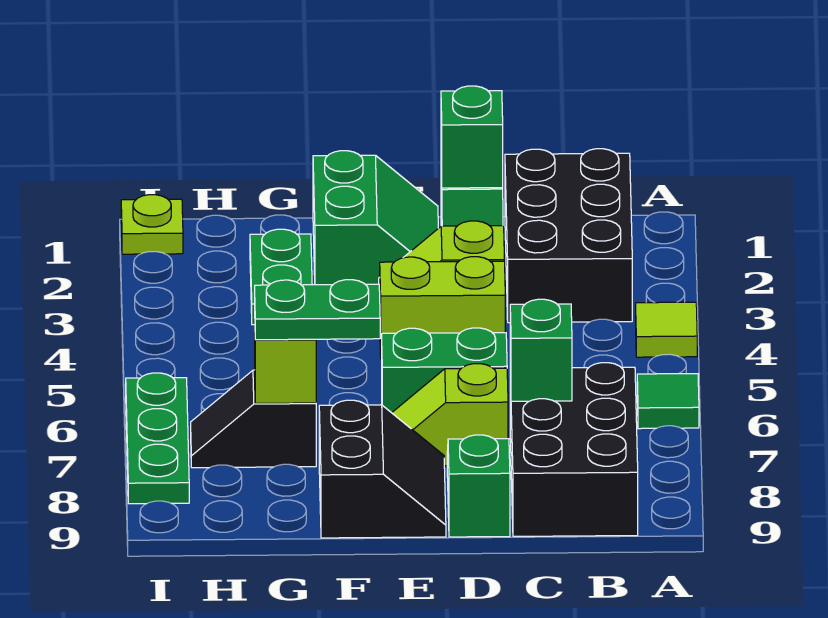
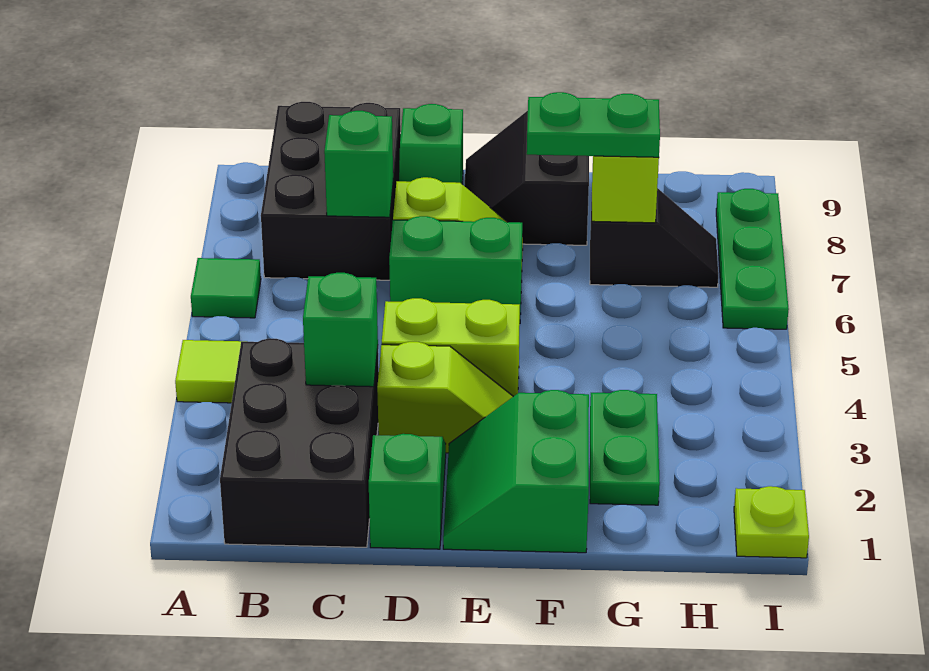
green 1x1 brick [441,86,503,188] -> green 1x1 brick moved to [303,273,378,387]

